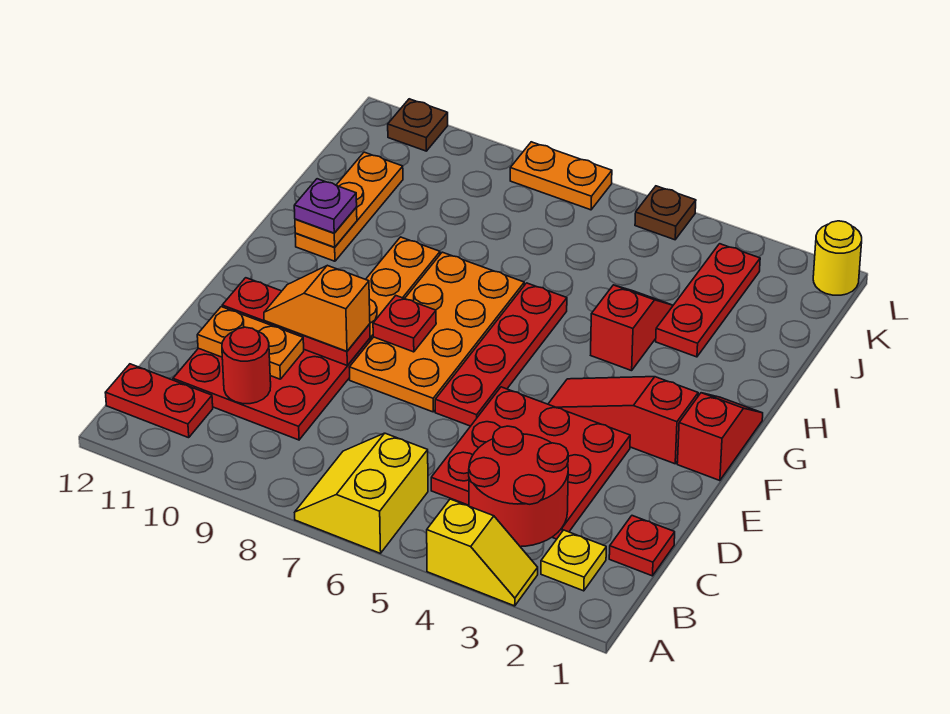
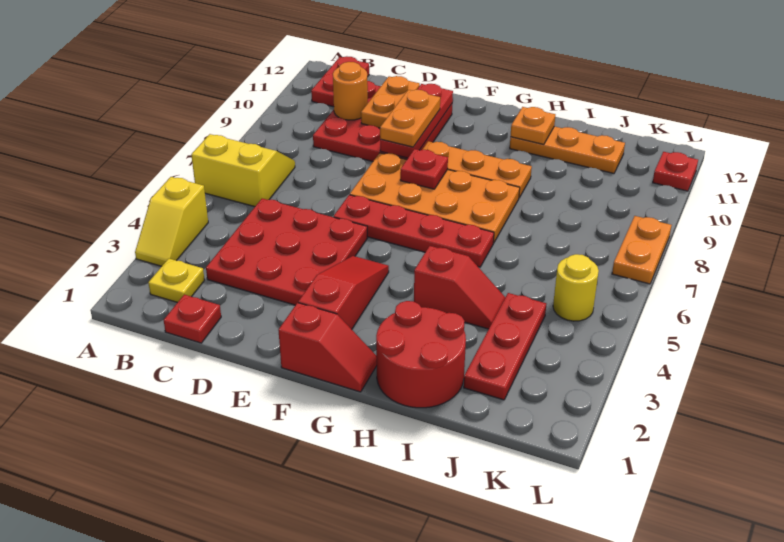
red 2x2 round brick [469,426,568,547] -> red 2x2 round brick moved to [376,301,466,408]
red 1x1 round brick [222,327,271,404] -> orange 1x1 round brick [333,62,368,120]
orange 1x2 slope [264,265,370,351] -> orange 1x2 plate [380,90,440,147]
purple 1x1 plate [294,179,357,233] -> none
red 1x3 plate [656,244,760,357] -> red 1x3 plate turned to [464,293,546,400]
yellow 1x1 round brick [813,221,862,295] -> yellow 1x1 round brick moved to [553,254,599,321]
brown 1x1 plate [635,186,696,240] -> none
brown 1x1 plate [388,99,448,151] -> red 1x1 plate [653,152,698,191]

